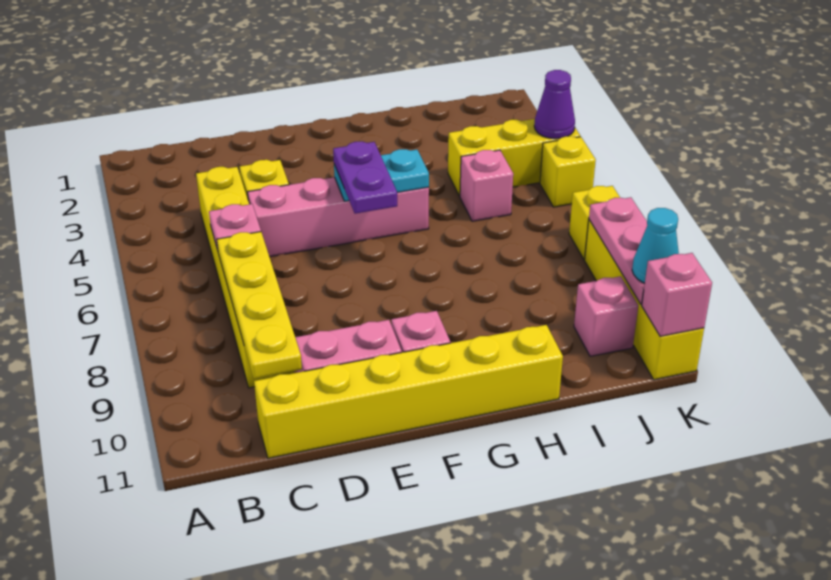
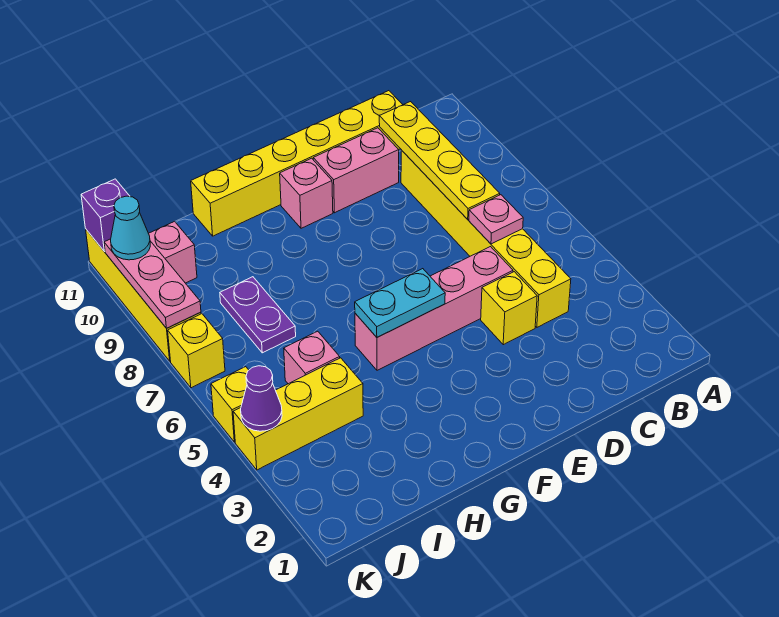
purple 1x2 plate [333,141,397,214] -> purple 1x2 plate moved to [220,277,296,353]
pink 1x1 brick [642,253,712,336] -> purple 1x1 brick [81,179,130,252]

